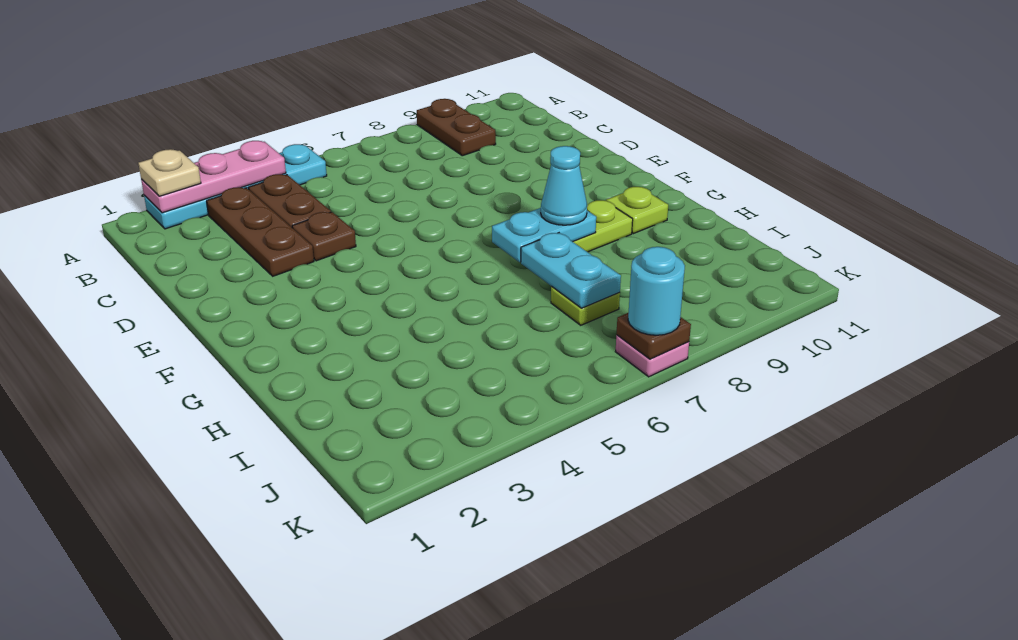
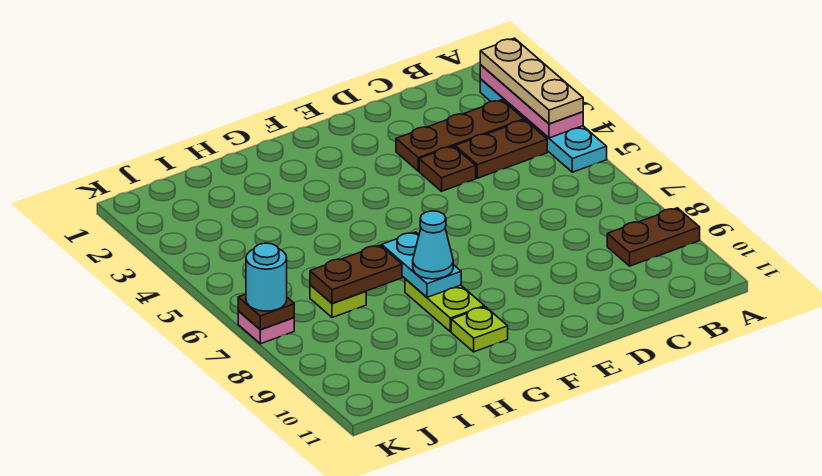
tan 1x1 plate [138,149,201,196] -> tan 1x3 plate [480,38,583,124]
cyan 1x2 plate [521,233,621,308] -> brown 1x2 plate [310,245,402,304]

